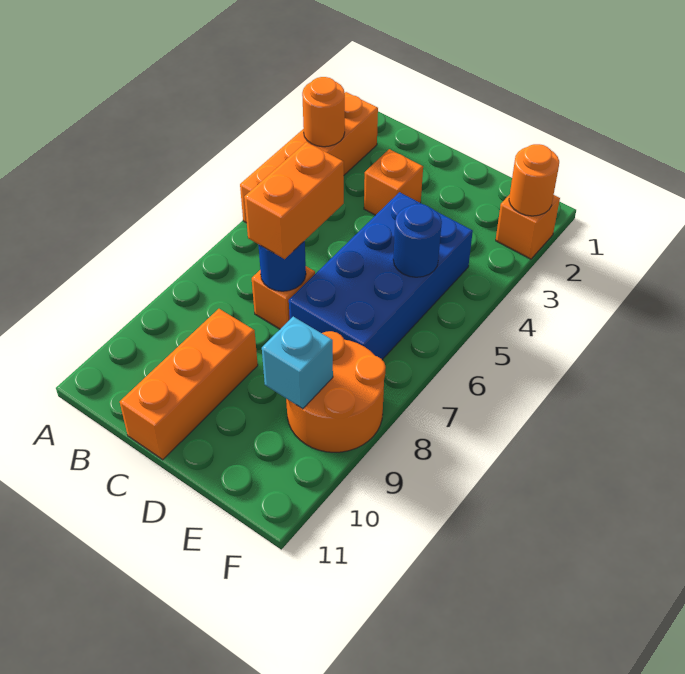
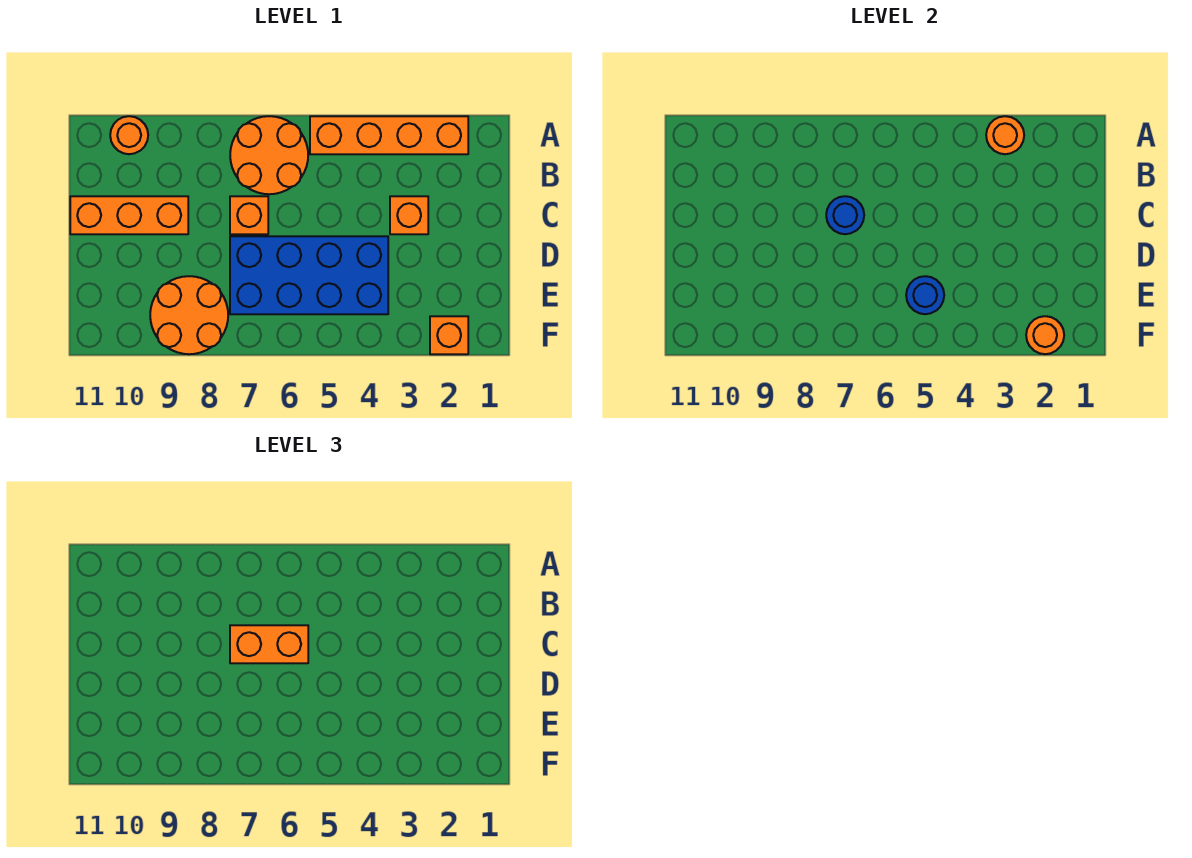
none -> orange 2x2 round brick [230,116,308,194]
none -> orange 1x1 round brick [110,116,148,154]
cyan 1x1 brick [262,317,333,409] -> none

